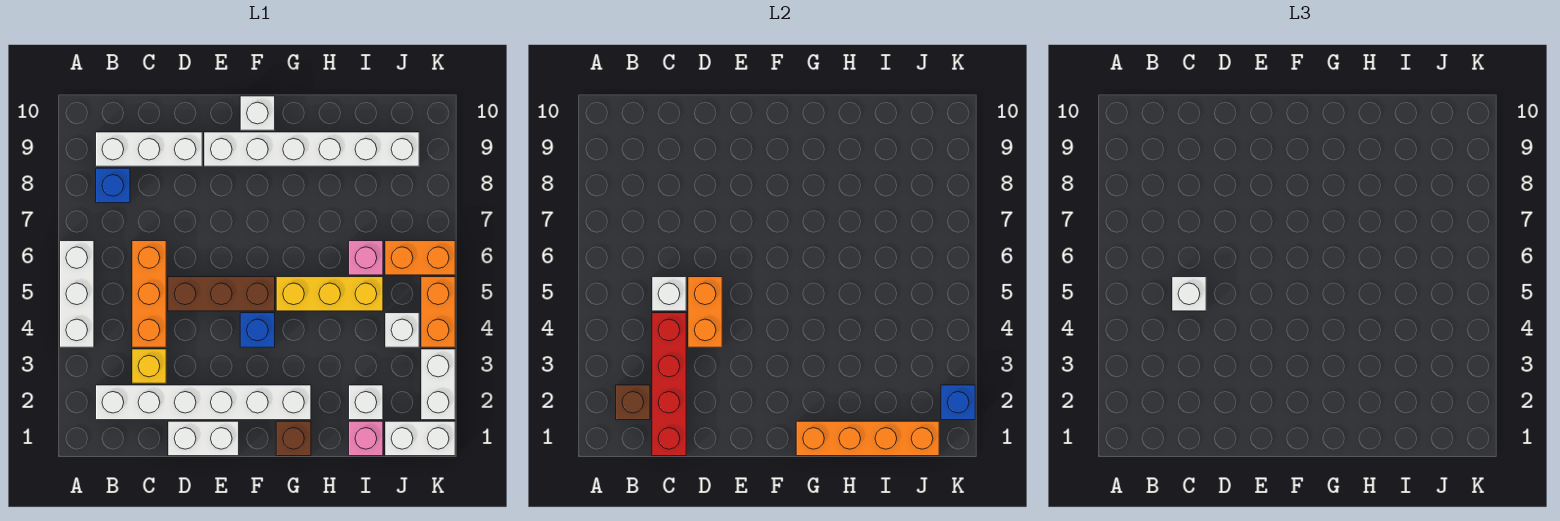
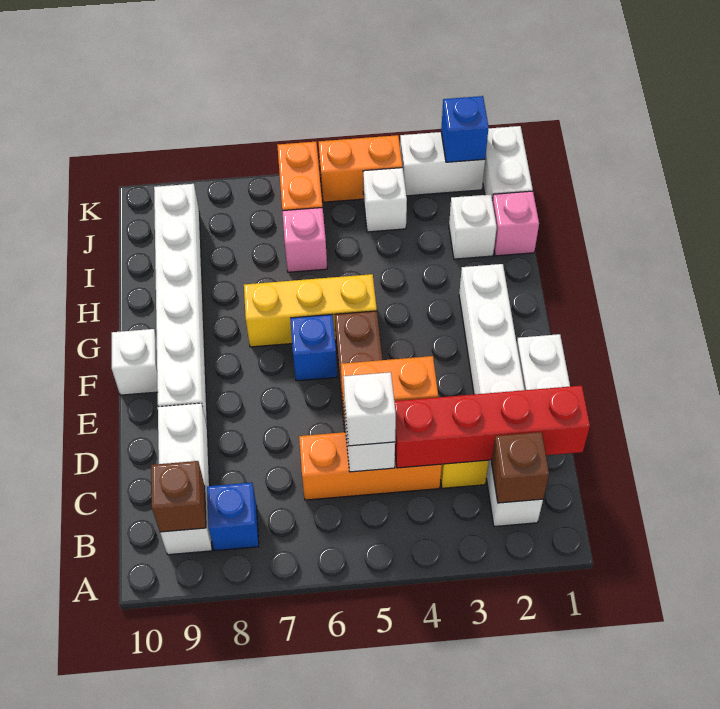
white 1x3 brick [60,241,94,347] -> none
blue 1x1 brick [240,313,275,347] -> blue 1x1 brick moved to [290,315,337,381]
brown 1x1 brick [276,421,311,456] -> brown 1x1 brick moved to [151,461,206,532]
orange 1x4 brick [796,421,939,456] -> none
yellow 1x3 brick [276,277,383,311] -> yellow 1x3 brick turned to [244,274,377,347]

